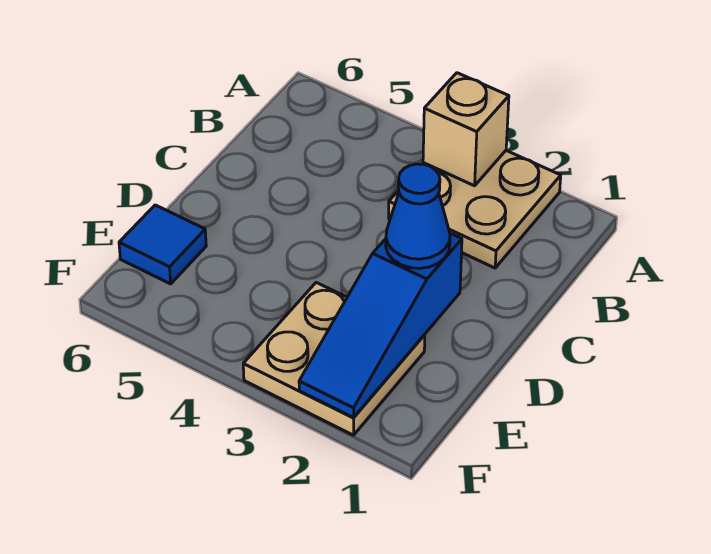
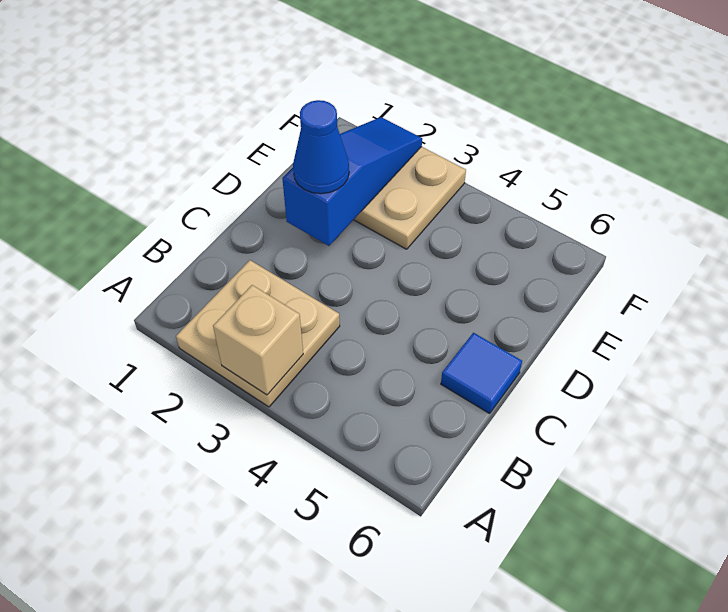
blue 1x1 tile [119,205,206,284] -> blue 1x1 tile moved to [441,333,522,414]

